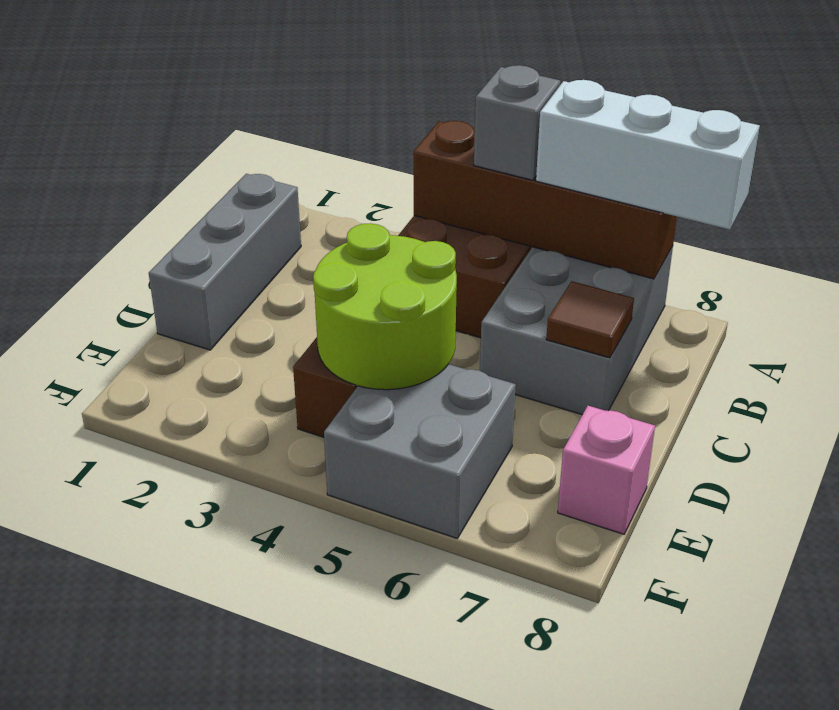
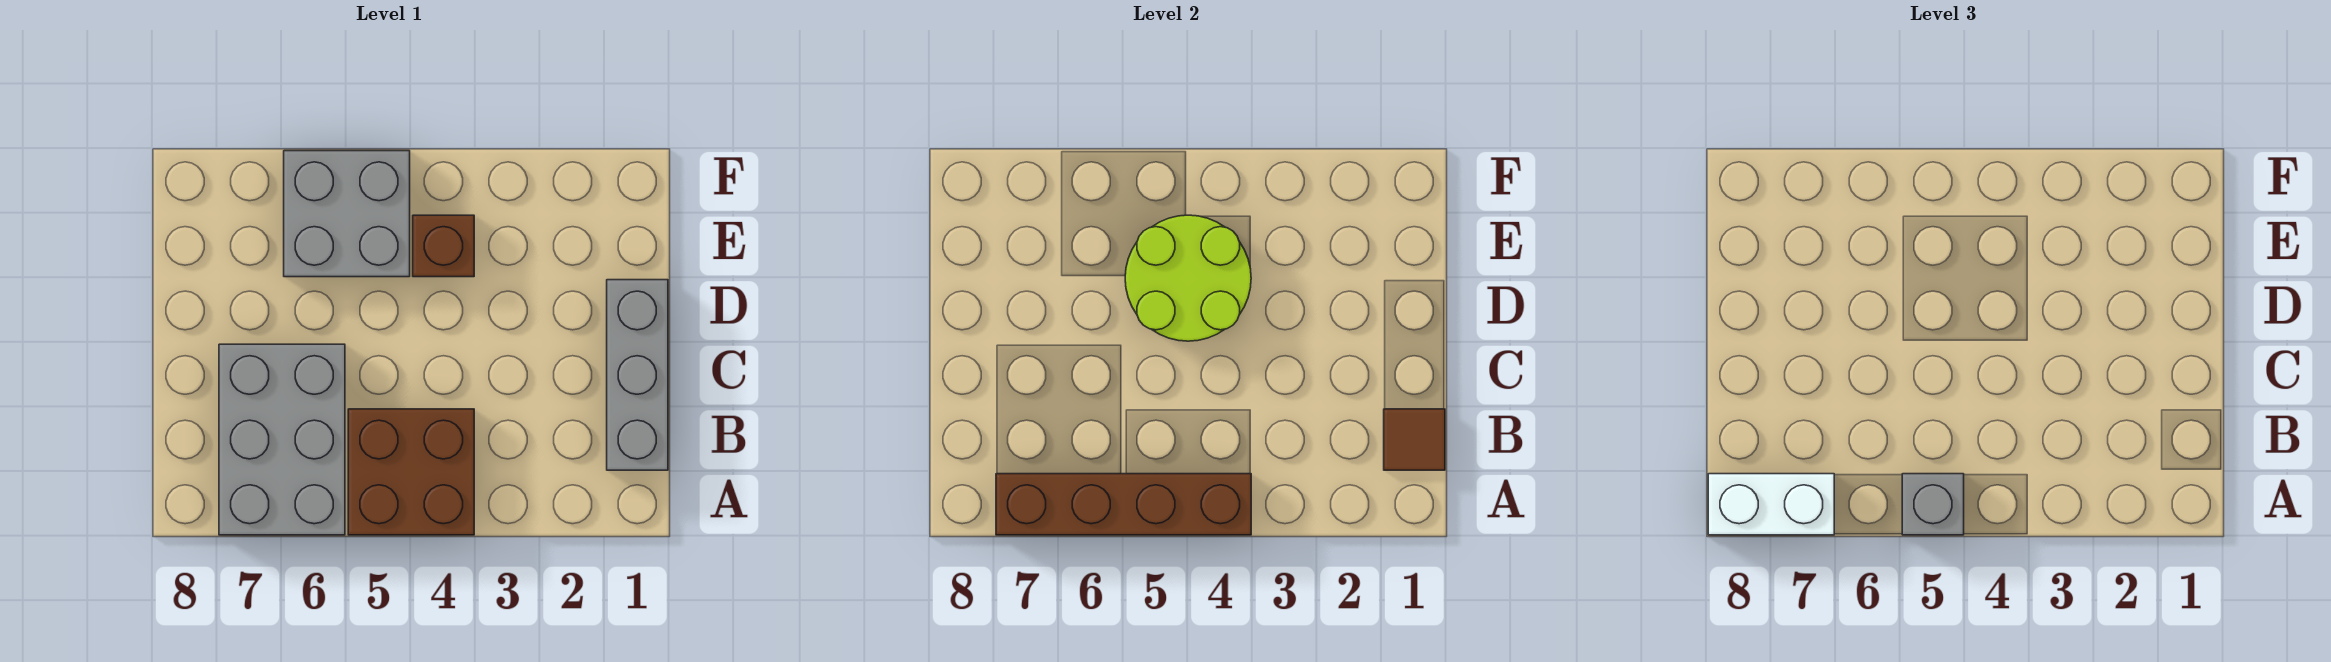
white 1x3 brick [536,80,760,230] -> white 1x2 brick [1708,474,1834,535]
brown 1x1 tile [546,281,634,358] -> brown 1x1 tile moved to [1384,409,1445,470]
pink 1x1 brick [558,406,655,534] -> none

